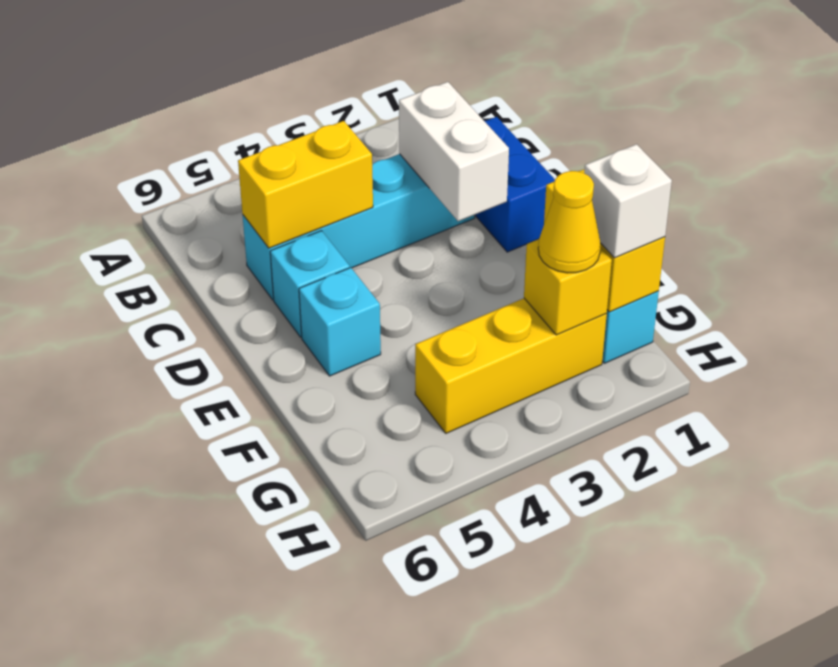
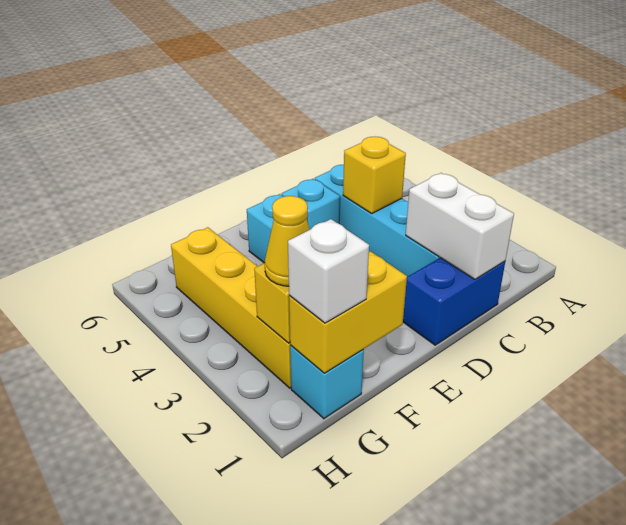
white 1x2 brick [399,82,509,221] -> white 1x2 brick turned to [406,173,514,279]
yellow 1x2 brick [238,121,373,248] -> yellow 1x1 brick [343,137,406,213]
yellow 1x3 brick [415,298,607,433] -> yellow 1x4 brick [171,227,291,388]

